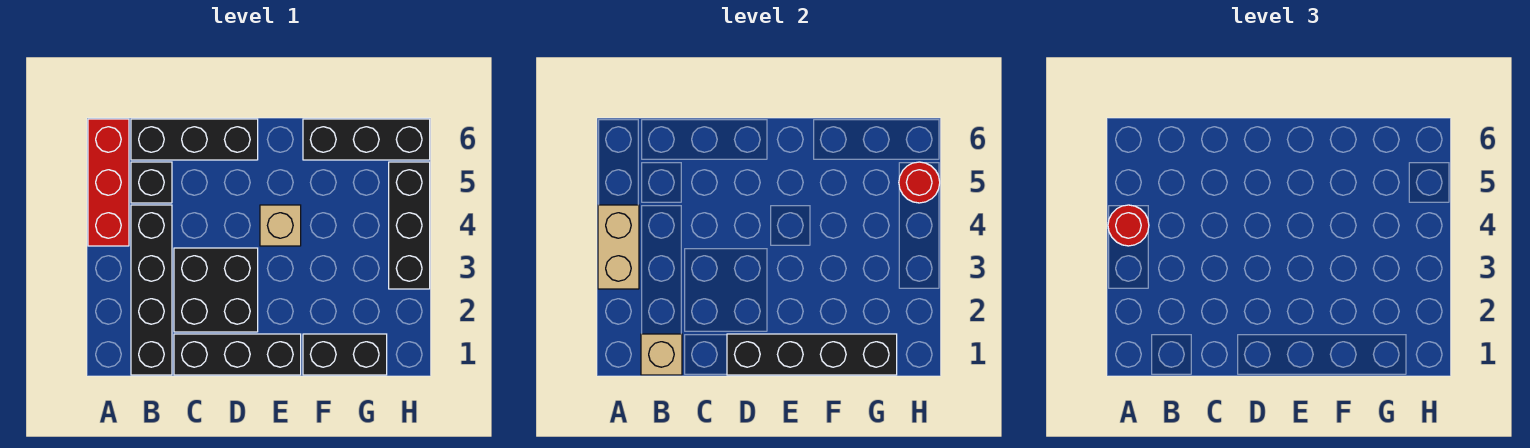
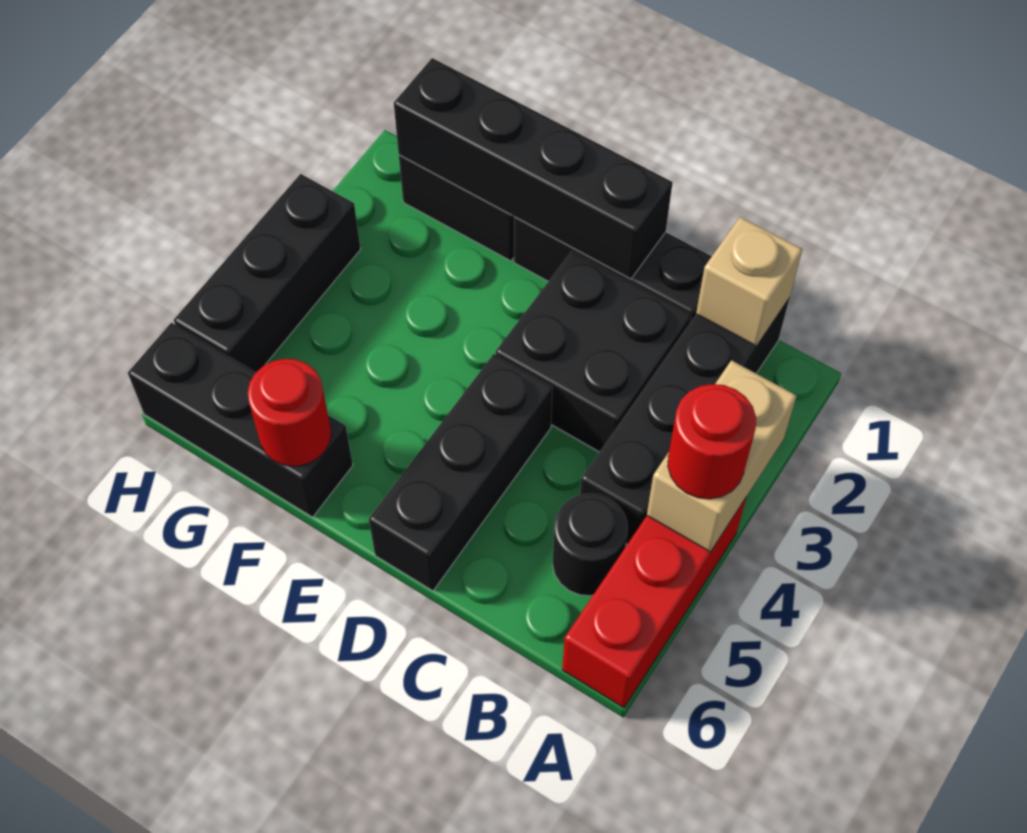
black 1x1 brick [131,162,172,203] -> black 1x1 round brick [552,493,628,596]
black 1x3 brick [131,119,258,160] -> black 1x3 brick turned to [369,354,553,591]
tan 1x1 brick [260,205,301,246] -> none
red 1x1 round brick [899,162,940,203] -> red 1x1 round brick moved to [248,359,331,466]

